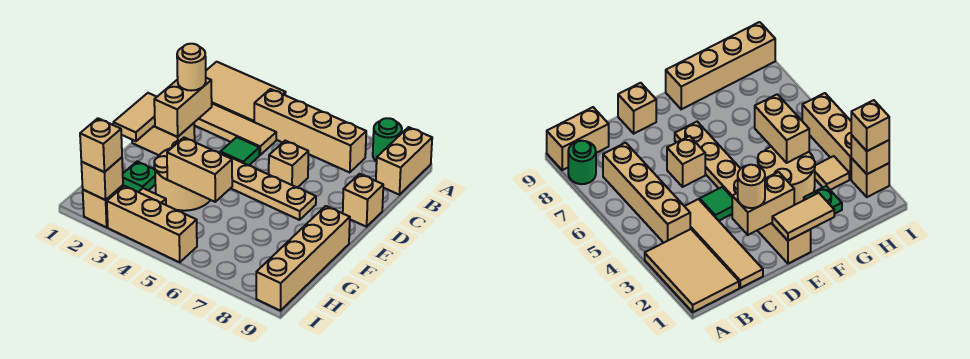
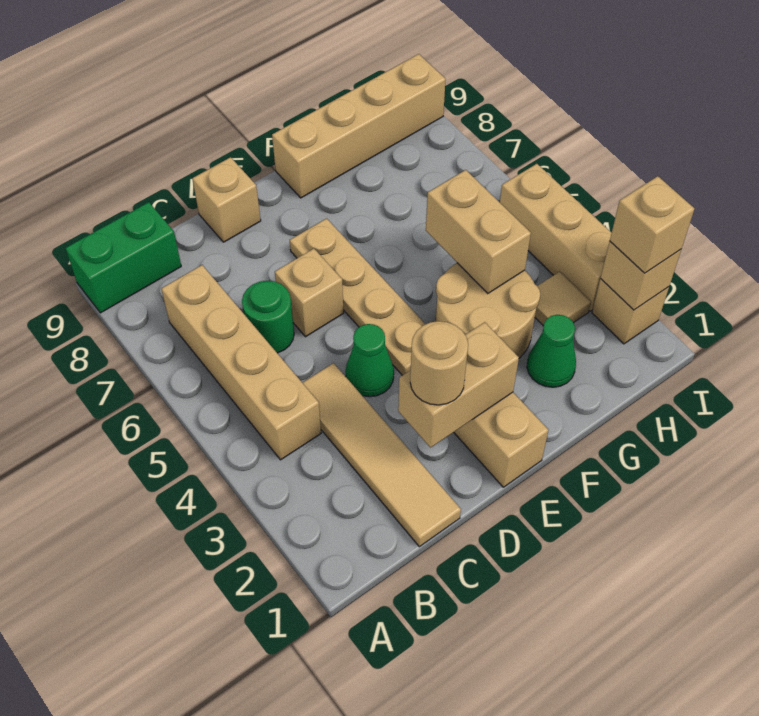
tan 2x3 tile [206,62,286,122] -> none
green 1x1 round brick [373,118,402,161] -> green 1x1 round brick moved to [242,281,294,353]
tan 1x2 brick [376,127,432,195] -> green 1x2 brick [66,202,181,313]
green 1x1 tile [220,137,259,165] -> green 1x1 cone [345,324,394,397]
tan 1x2 tile [113,93,156,141] -> none
green 1x1 plate [123,161,155,192] -> green 1x1 cone [527,315,576,387]

